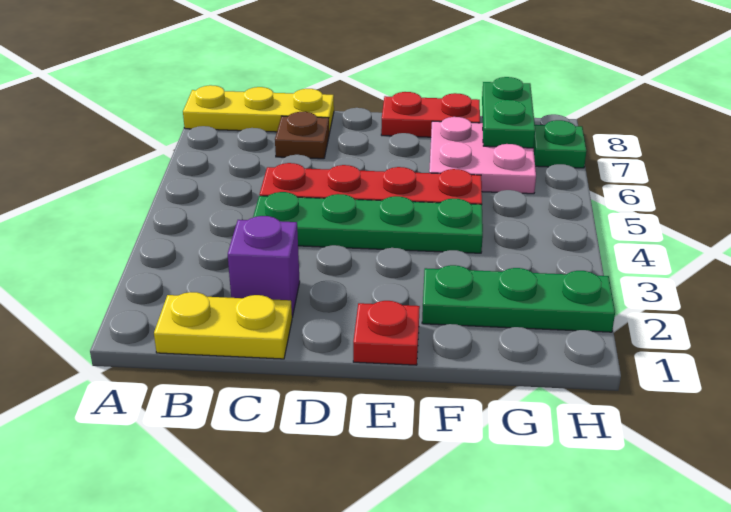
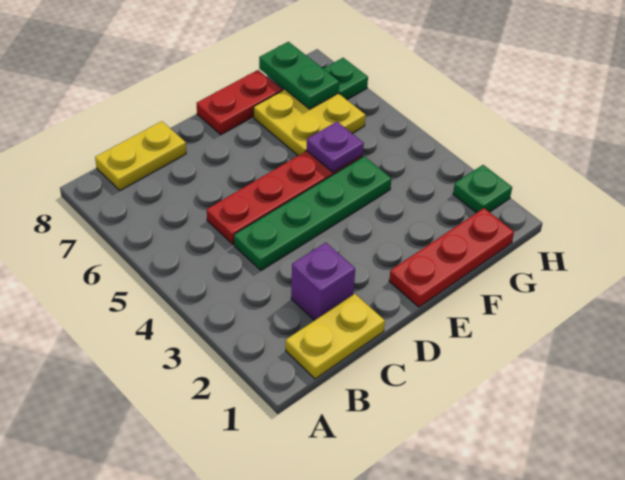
yellow 1x3 plate [183,85,334,133] -> yellow 1x2 plate [95,121,186,190]
brown 1x1 plate [275,112,329,159] -> none
red 1x1 plate [353,301,420,365] -> red 1x3 plate [389,208,514,307]
green 1x3 plate [422,265,615,332] -> green 1x1 plate [453,165,512,213]
none -> purple 1x1 plate [307,122,364,172]
pink 2x2 plate [429,117,536,194] -> yellow 2x2 plate [254,90,366,156]

